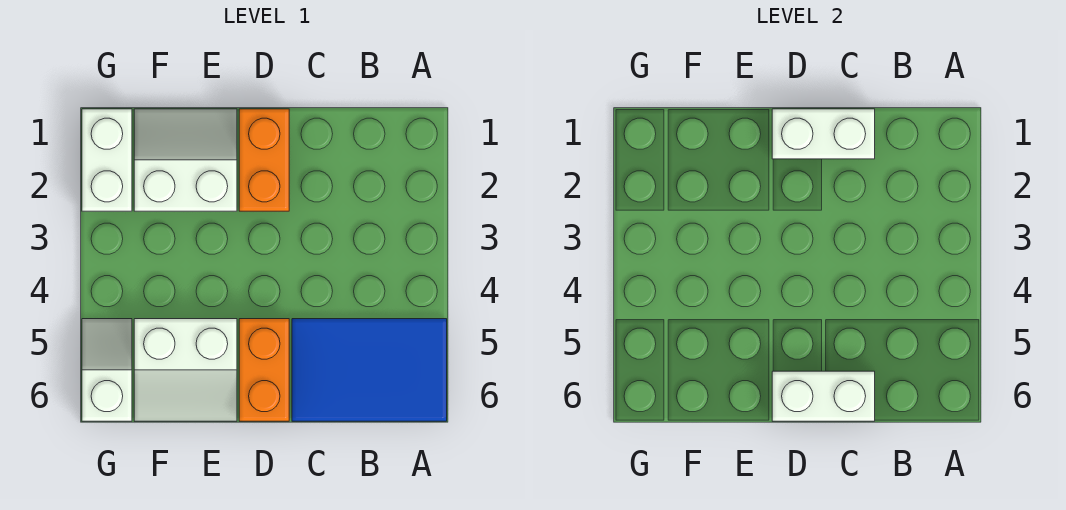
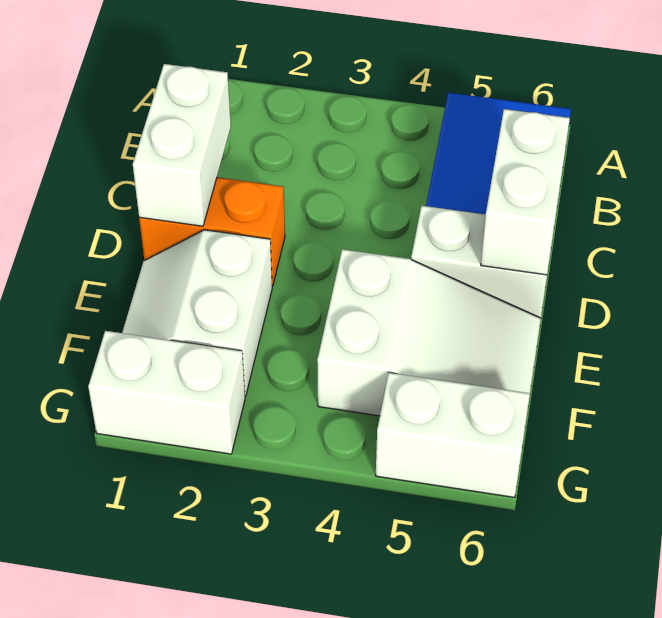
orange 1x2 brick [239,319,289,421] -> white 1x2 brick [411,206,547,318]
white 2x2 slope [134,319,237,421] -> white 2x3 slope [317,249,541,416]
white 1x2 slope [82,319,132,421] -> white 1x2 brick [376,373,530,498]

